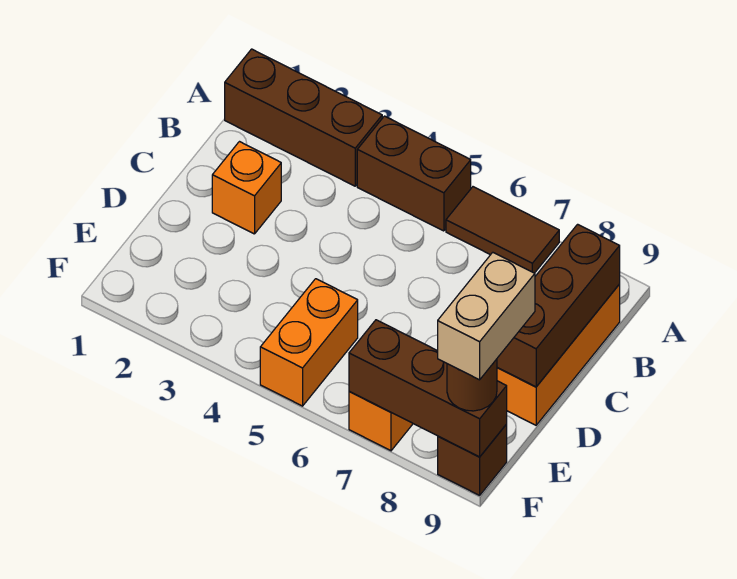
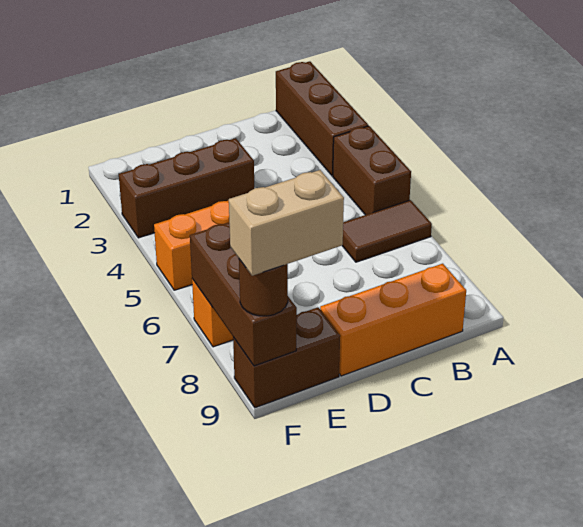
brown 1x2 tile [446,187,559,273] -> brown 1x2 tile turned to [342,200,432,262]
brown 1x3 brick [497,224,620,387] -> brown 1x3 brick moved to [119,138,254,238]
orange 1x1 brick [212,142,281,234] -> none
brown 1x1 brick [438,424,507,495] -> brown 1x2 brick [233,307,340,408]

